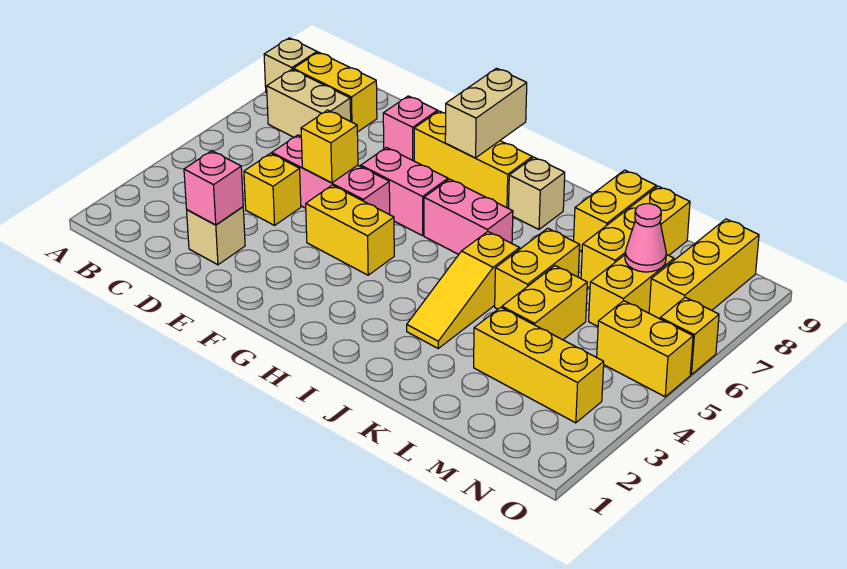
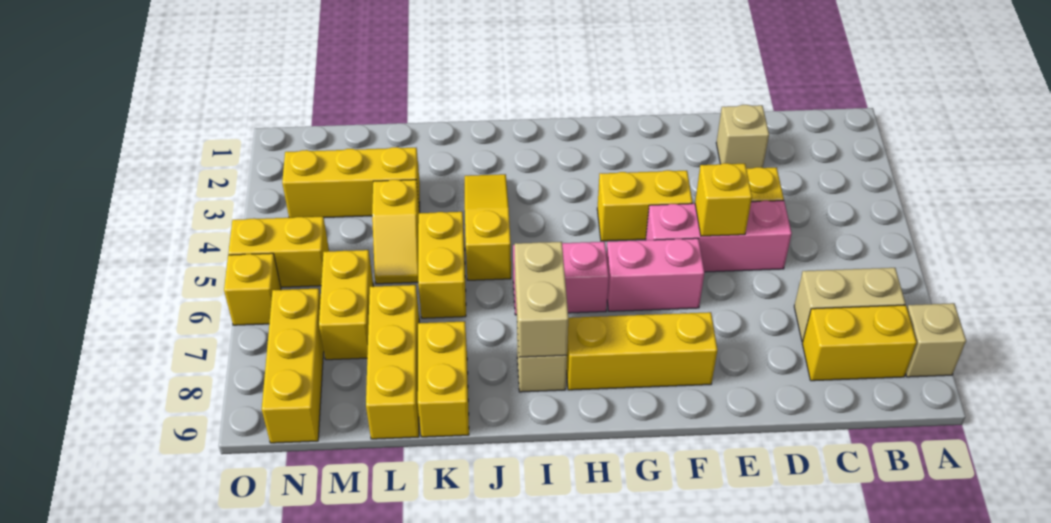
pink 1x1 brick [184,151,243,225] -> none
pink 1x1 brick [383,96,438,161] -> none
tan 1x2 brick [445,68,527,158] -> tan 1x2 brick moved to [515,242,568,357]
yellow 1x2 brick [502,266,587,340] -> yellow 1x2 slope [372,180,419,284]
pink 1x1 cone [625,204,666,272] -> none

